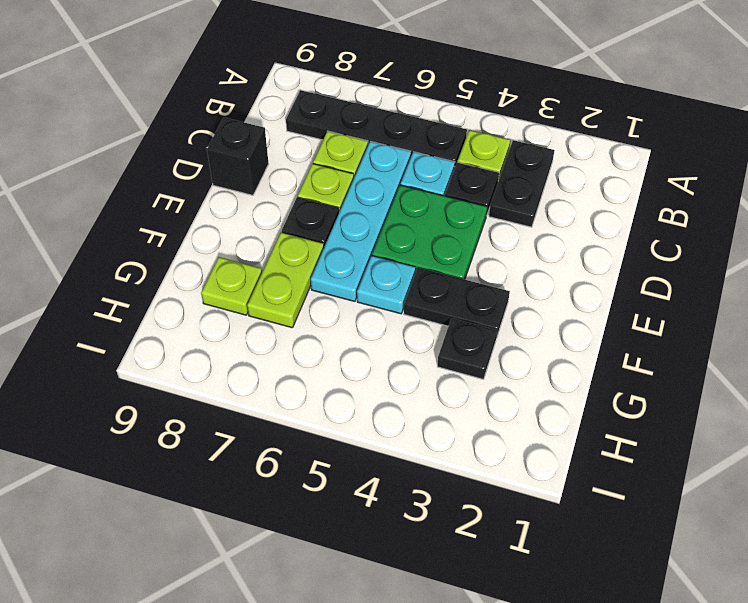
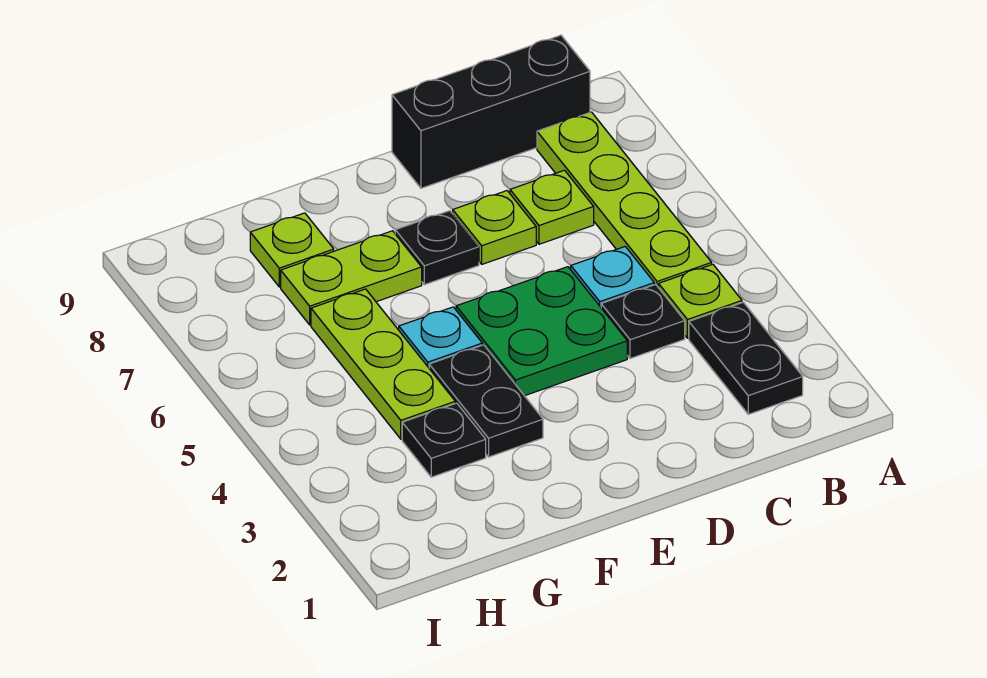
black 1x2 plate [489,140,555,227] -> black 1x2 plate turned to [689,302,803,414]
black 1x4 plate [286,90,467,169] -> lime 1x4 plate [537,112,712,288]
cyan 1x4 plate [311,141,411,301] -> none
black 1x1 brick [207,118,269,195] -> black 1x3 brick [392,35,590,188]
none -> lime 1x3 plate [311,289,455,439]

